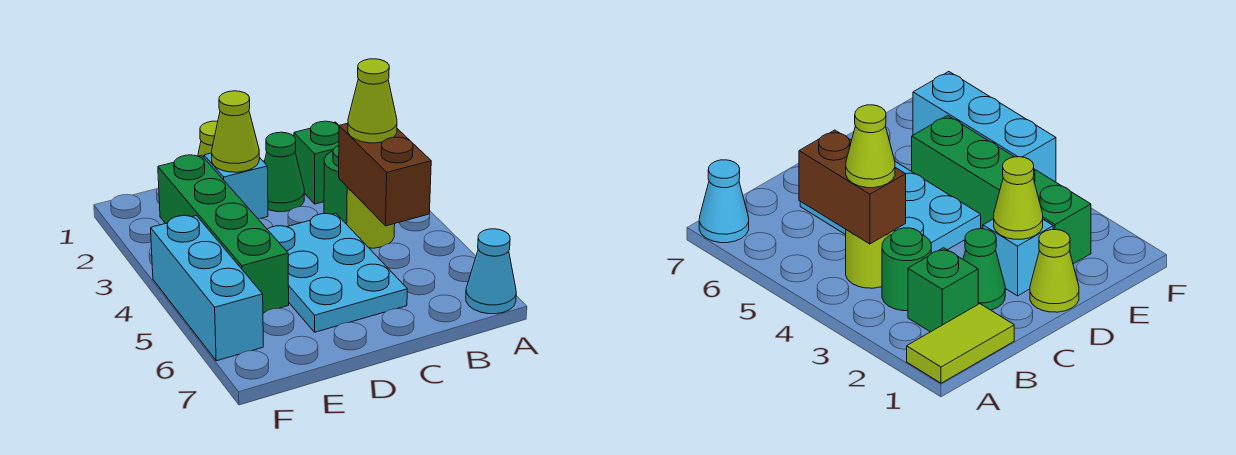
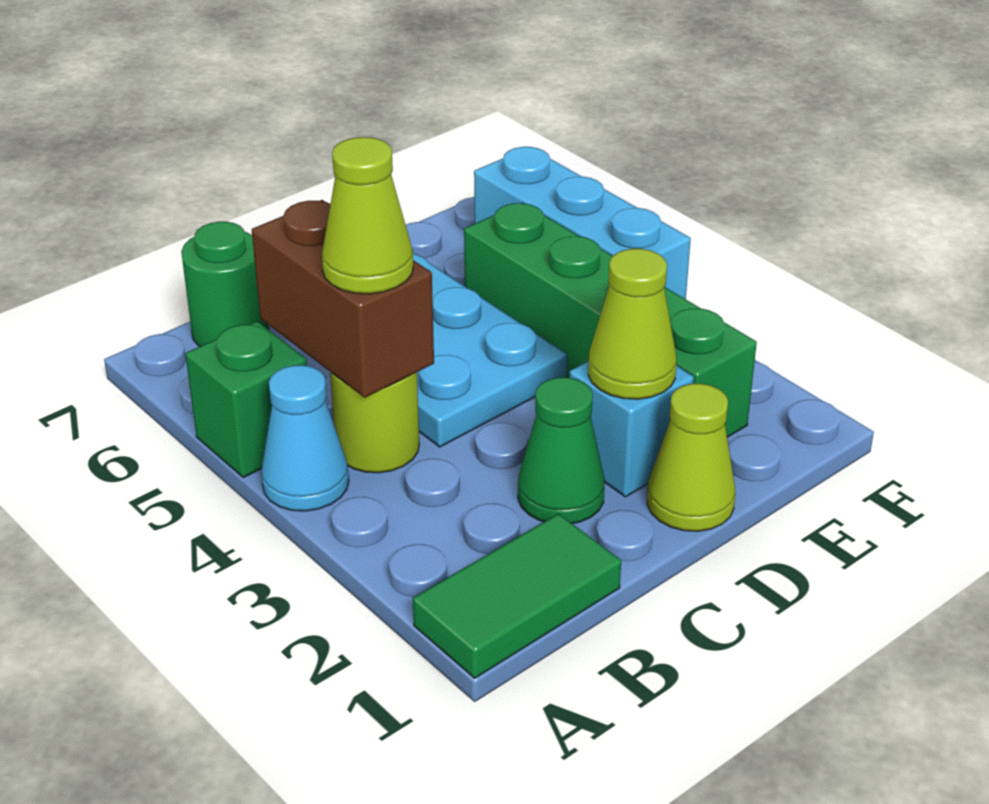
lime 1x2 tile [907,304,1014,383] -> green 1x2 tile [413,514,621,678]
cyan 1x1 cone [466,229,516,314] -> cyan 1x1 cone moved to [261,365,349,511]
green 1x1 brick [294,121,339,204] -> green 1x1 brick moved to [185,321,307,478]
green 1x1 round brick [324,145,347,224] -> green 1x1 round brick moved to [181,222,269,346]

